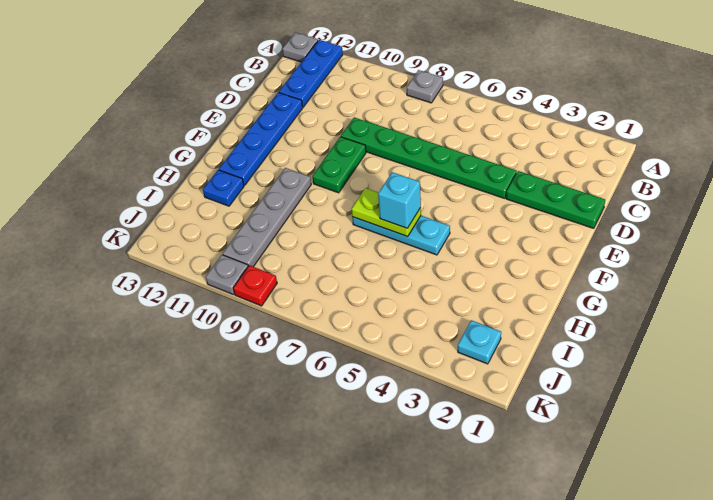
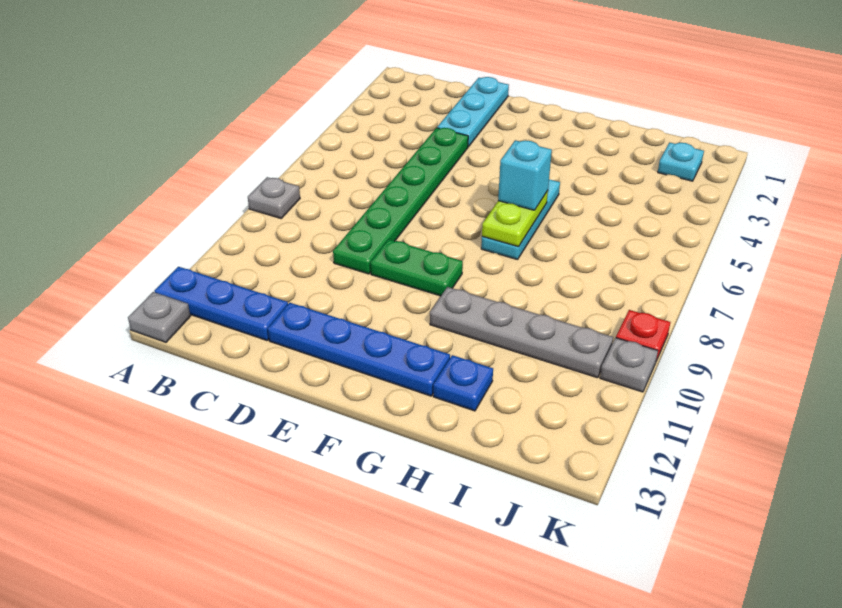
green 1x3 plate [506,171,605,228] -> cyan 1x3 plate [437,77,509,147]

